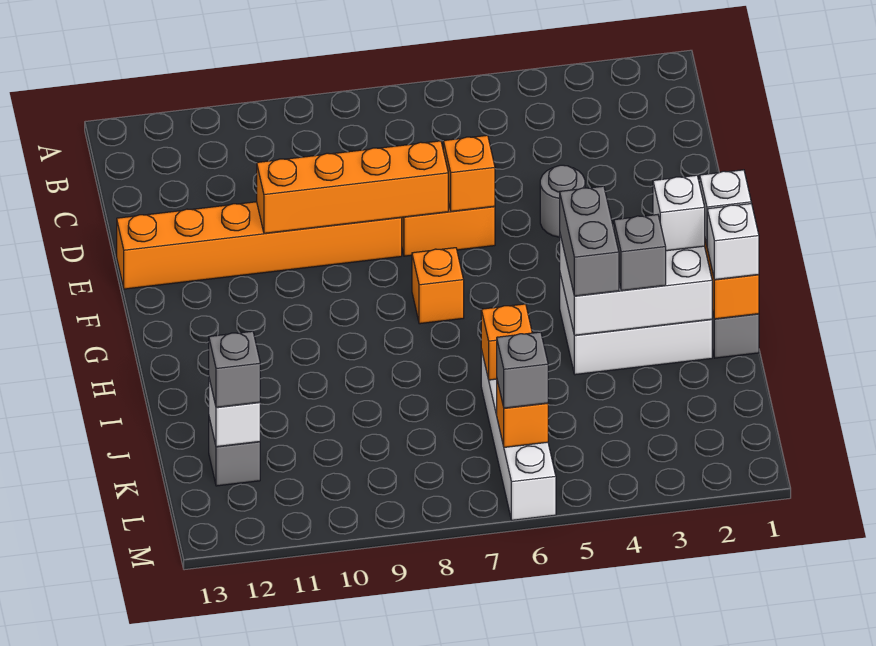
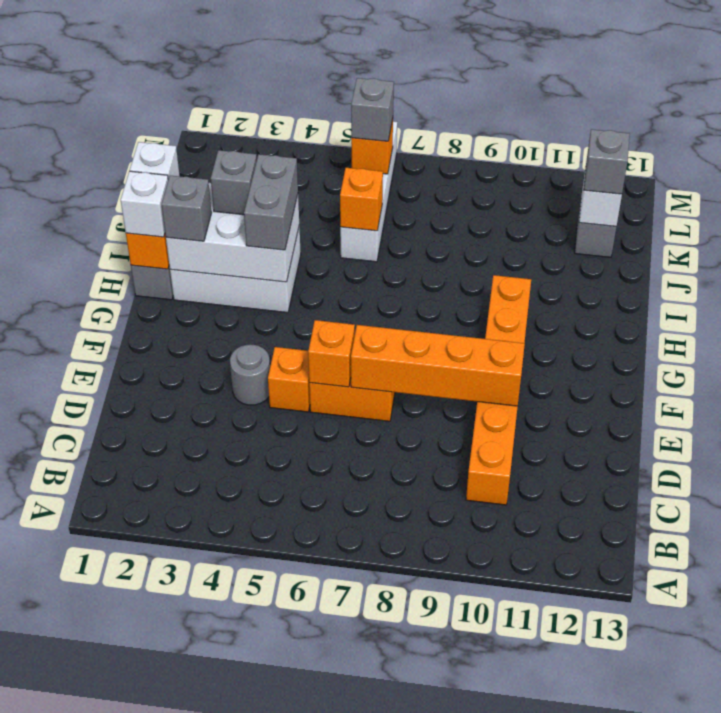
orange 1x6 brick [117,202,402,289] -> orange 1x6 brick turned to [466,275,531,505]
orange 1x1 brick [412,248,464,324] -> orange 1x1 brick moved to [268,347,310,412]
white 1x1 brick [653,175,705,251] -> grey 1x1 brick [161,176,212,241]

